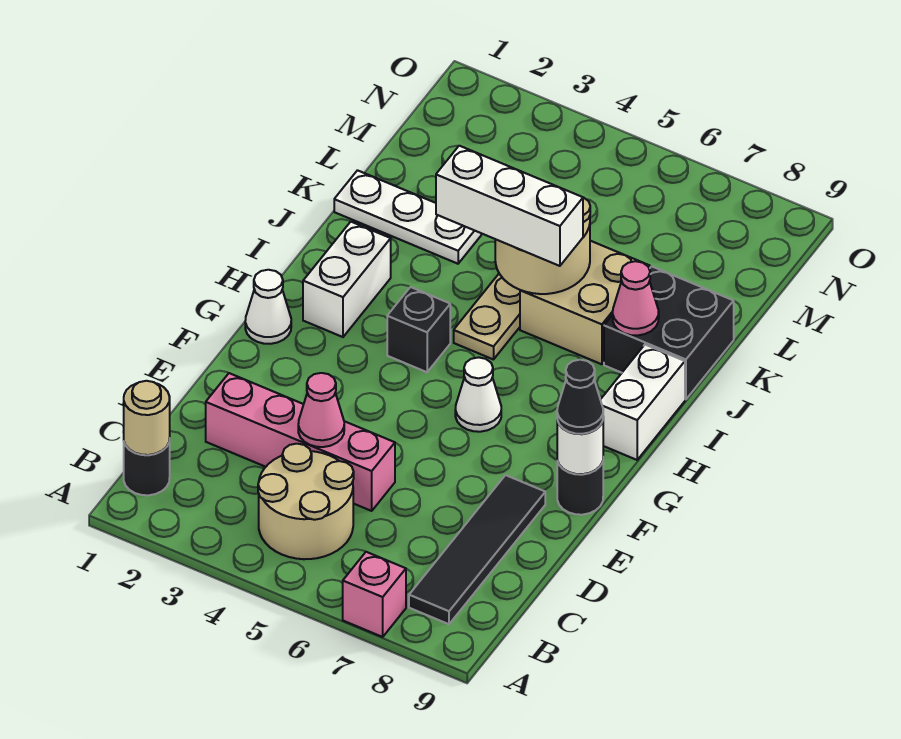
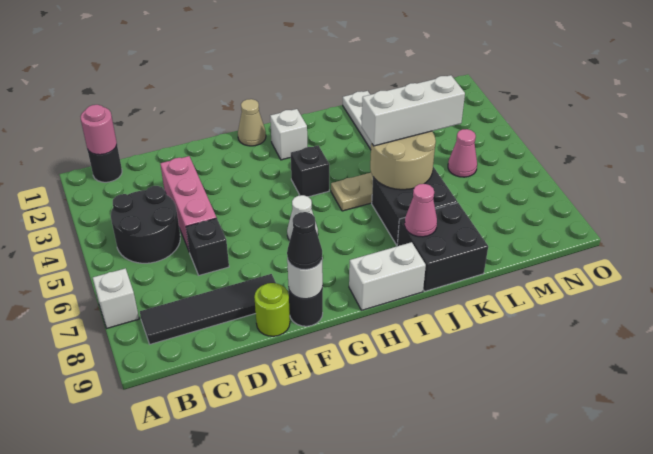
pink 1x1 brick [343,552,406,637] -> white 1x1 brick [93,268,139,328]
tan 1x1 round brick [124,381,170,455] -> pink 1x1 round brick [81,105,117,155]
tan 2x2 round brick [258,444,354,559] -> black 2x2 round brick [111,186,180,263]
pink 1x4 brick [206,373,395,511] -> pink 1x3 brick [160,156,217,250]
pink 1x1 cone [298,373,344,447] -> pink 1x1 cone moved to [448,129,477,177]
none -> black 1x1 brick [186,218,229,275]
none -> lime 1x1 round brick [254,283,290,336]
white 1x1 cone [245,270,291,344] -> tan 1x1 cone [238,99,266,146]
white 1x2 brick [303,222,391,337] -> white 1x1 brick [270,109,307,160]
white 1x3 brick [436,146,583,266] -> white 1x3 brick turned to [362,75,465,146]
tan 2x2 brick [520,241,650,364] -> black 2x2 brick [372,167,457,245]

